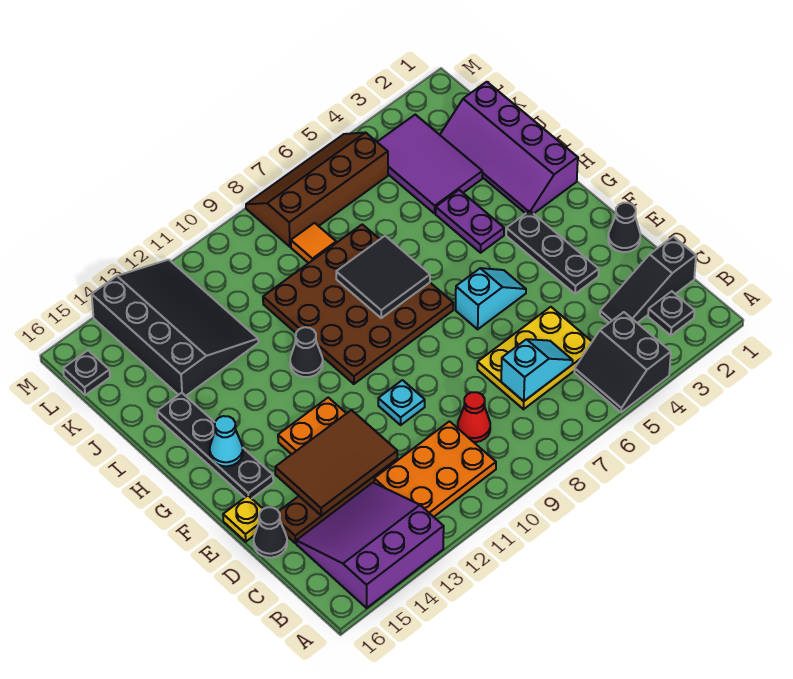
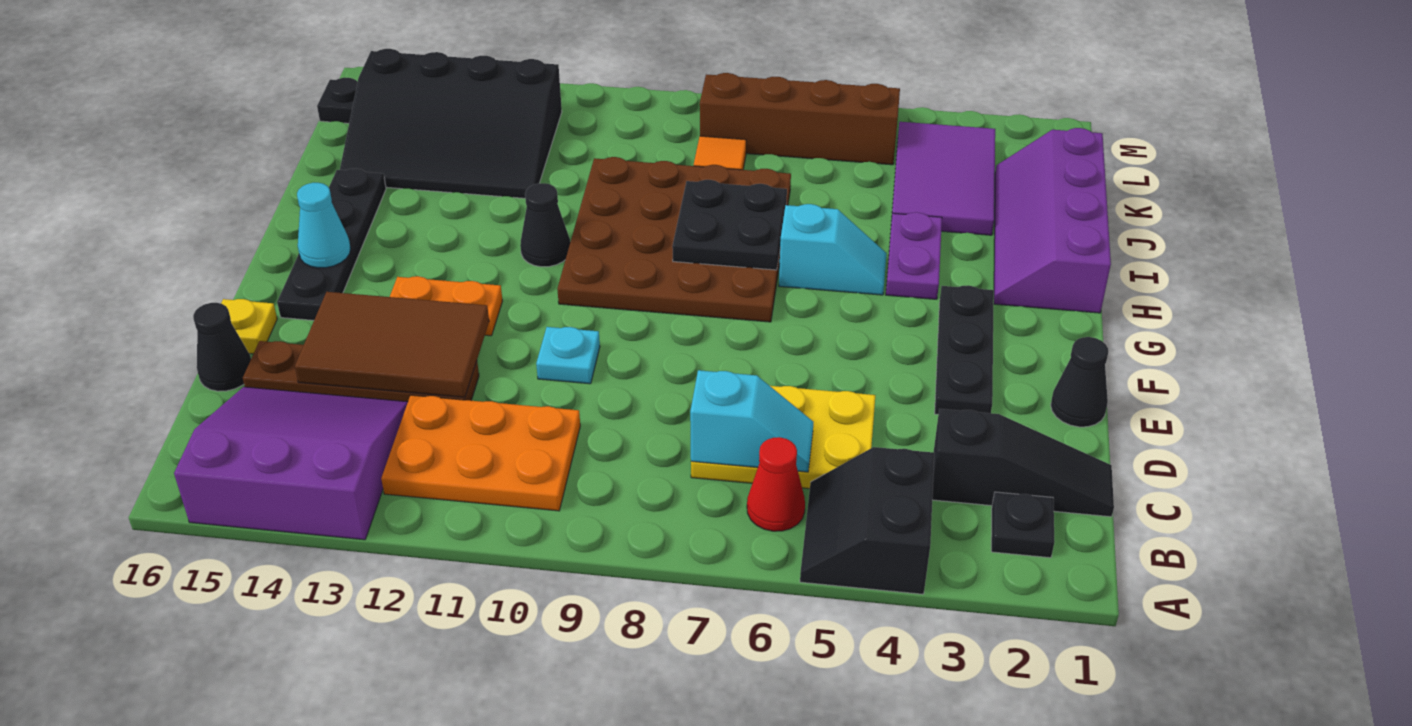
black 1x3 slope [600,237,696,323] -> black 1x3 slope turned to [932,409,1114,517]
red 1x1 cone [458,392,490,442] -> red 1x1 cone moved to [747,437,805,531]
cyan 1x2 slope [456,268,526,329] -> cyan 1x2 slope moved to [779,204,887,295]
black 2x2 tile [336,236,430,318] -> black 2x2 plate [672,180,787,270]
black 3x4 slope [92,260,258,396] -> black 3x4 slope turned to [340,49,562,198]

